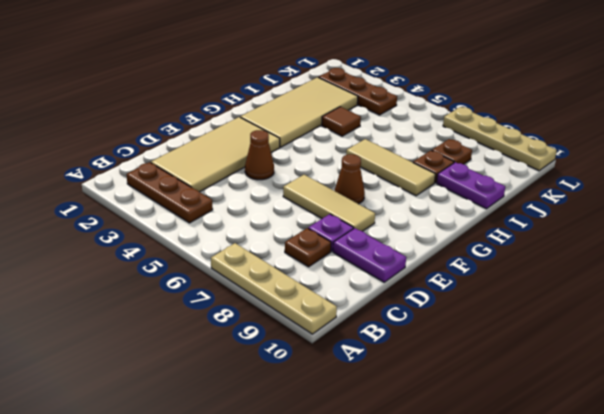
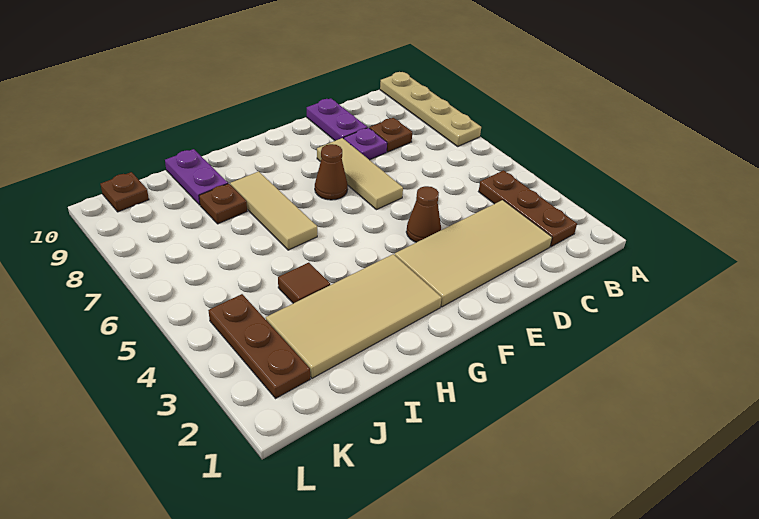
brown 1x1 plate [432,139,472,164] -> brown 1x1 plate moved to [101,172,149,212]
tan 1x4 plate [443,107,557,171] -> none

